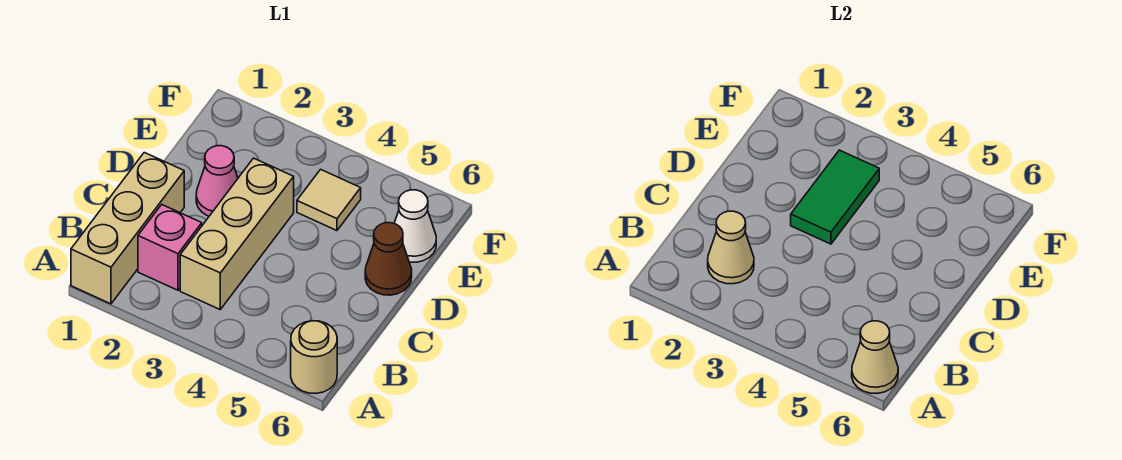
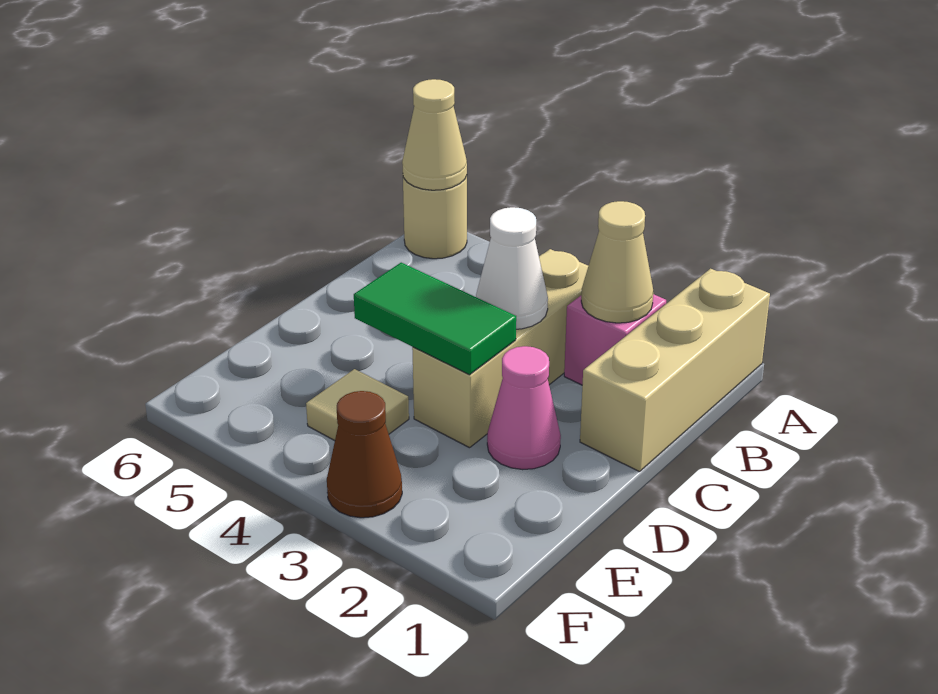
green 1x2 tile [791,150,879,244] -> green 1x2 tile turned to [354,263,516,375]
brown 1x1 cone [365,223,412,295] -> brown 1x1 cone moved to [327,391,402,518]
white 1x1 cone [394,190,436,262] -> white 1x1 cone moved to [476,207,548,329]

